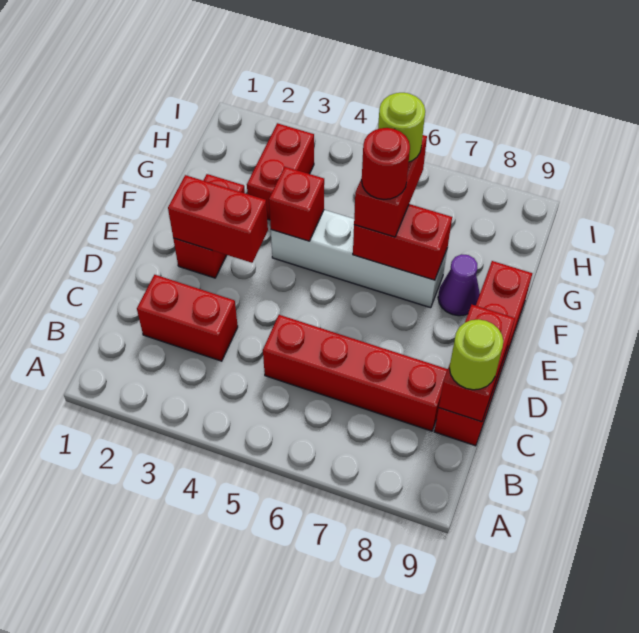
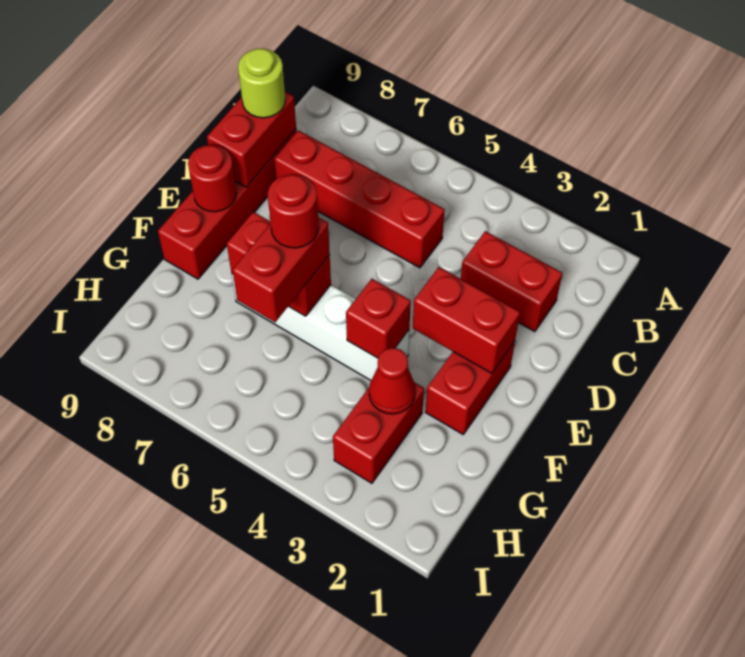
none -> red 1x1 round brick [188,145,237,212]
purple 1x1 cone [438,254,480,316] -> none
none -> red 1x1 cone [369,348,415,414]
lime 1x1 round brick [378,93,425,162] -> none

